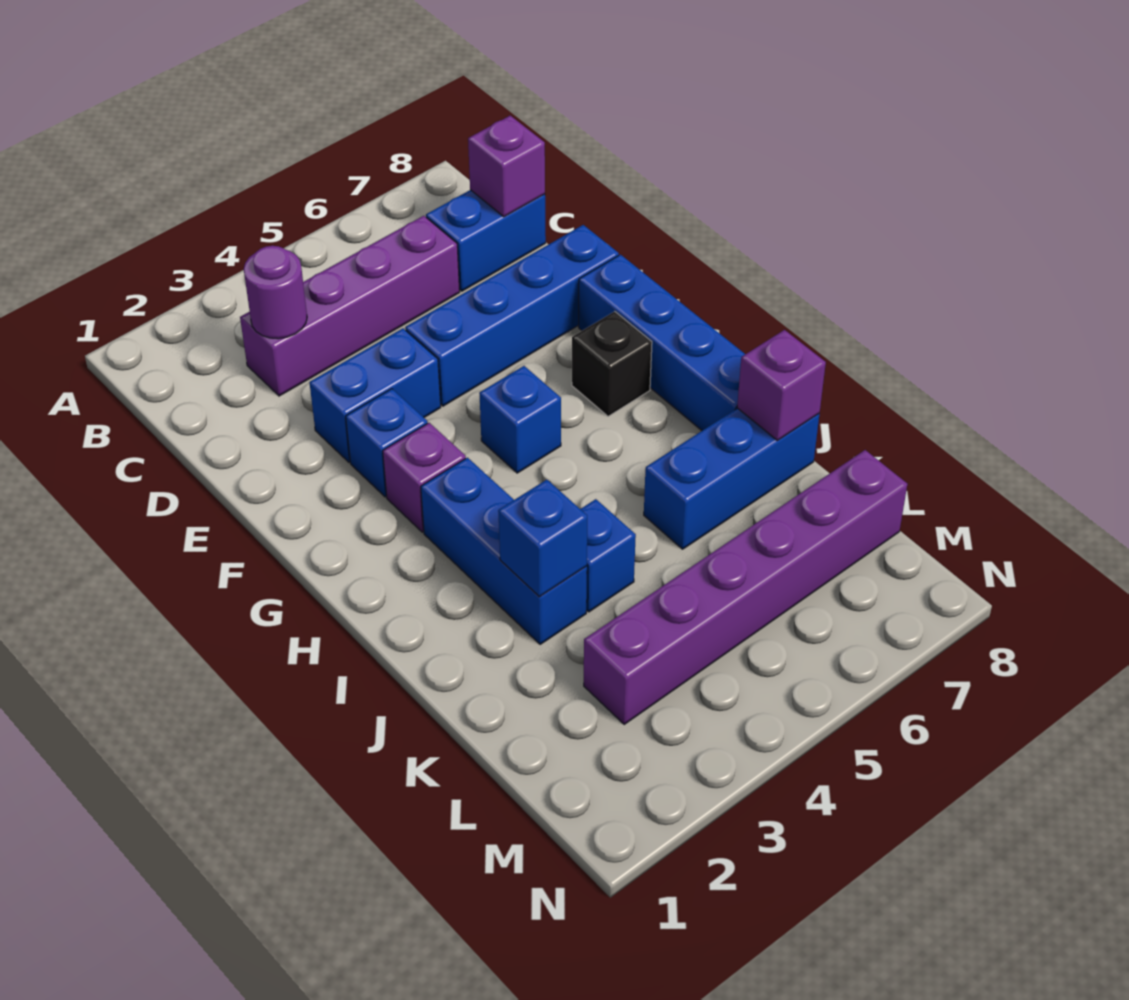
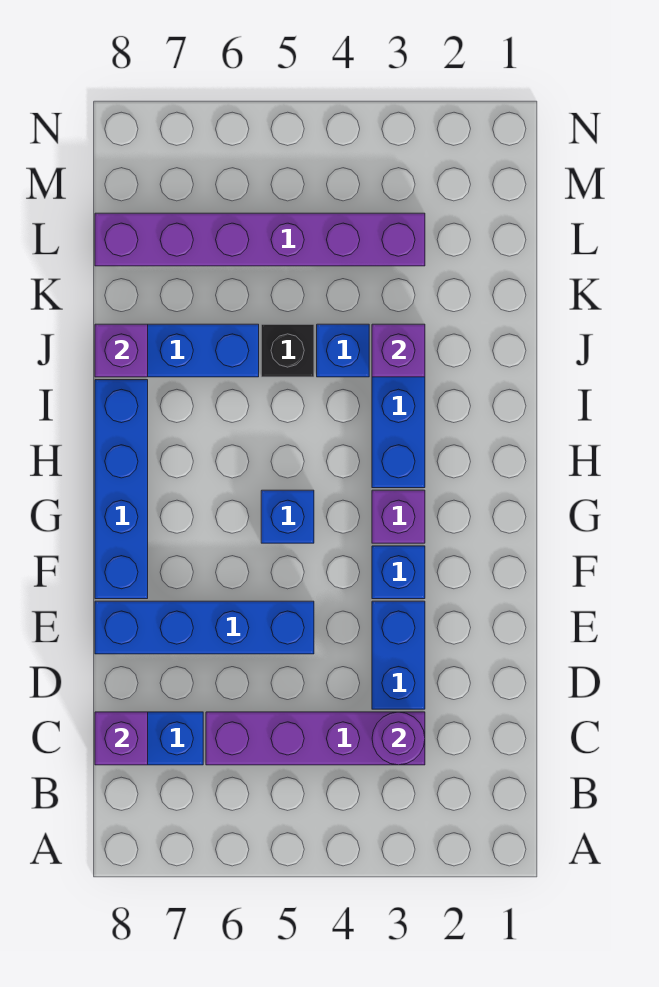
blue 1x2 brick [309,328,441,462] -> blue 1x2 brick turned to [372,601,425,709]
black 1x1 brick [572,311,652,416] -> black 1x1 brick moved to [261,324,314,377]
blue 1x1 brick [498,480,587,597] -> purple 1x1 brick [372,324,425,377]

